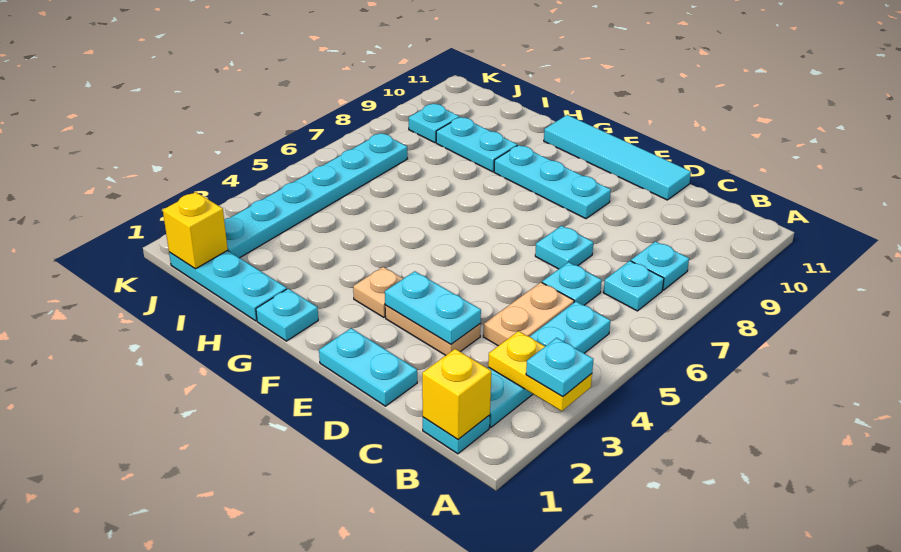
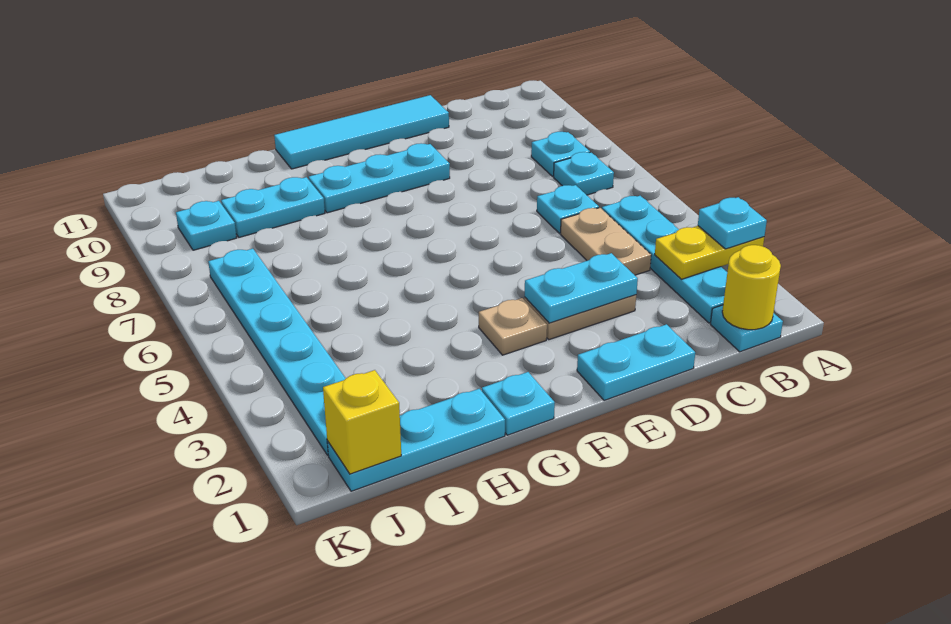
yellow 1x1 brick [422,349,491,439] -> yellow 1x1 round brick [722,245,781,330]
cyan 1x1 plate [535,226,593,269] -> none

